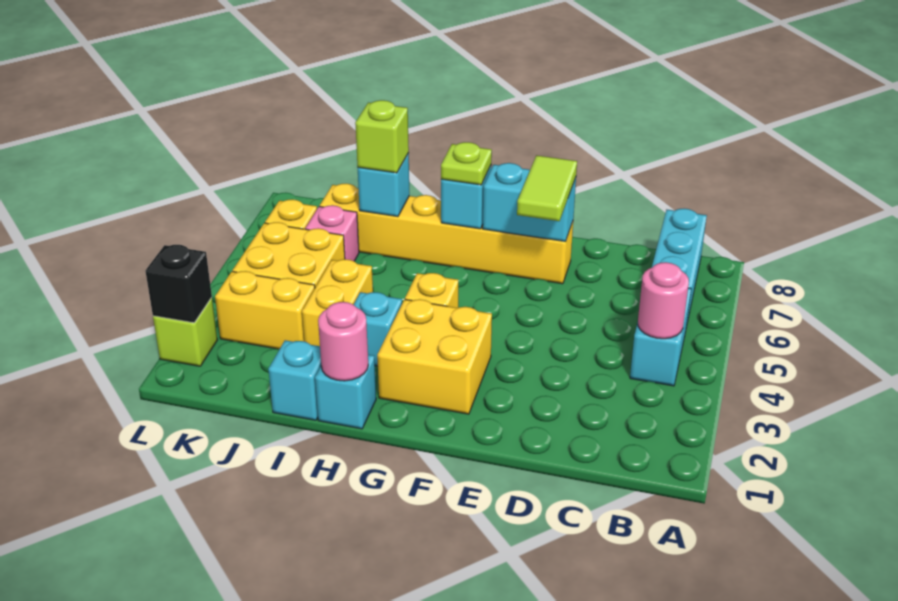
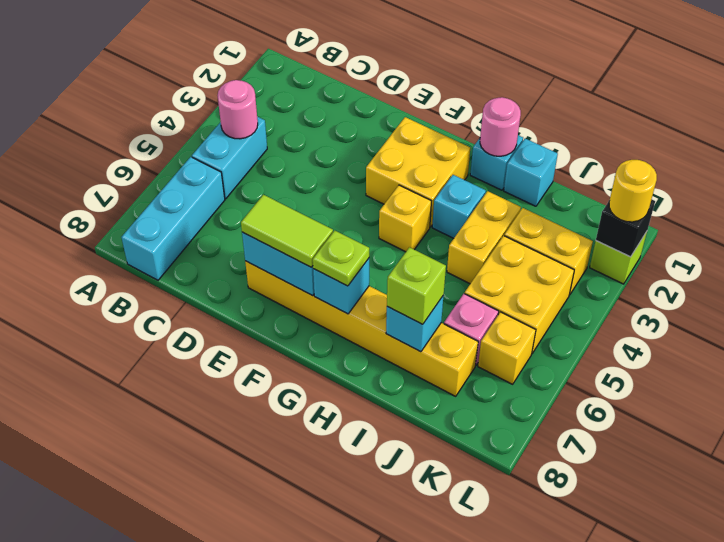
lime 1x2 tile [517,155,577,221] -> lime 1x2 tile turned to [241,195,333,267]
none -> yellow 1x1 round brick [609,160,657,222]

